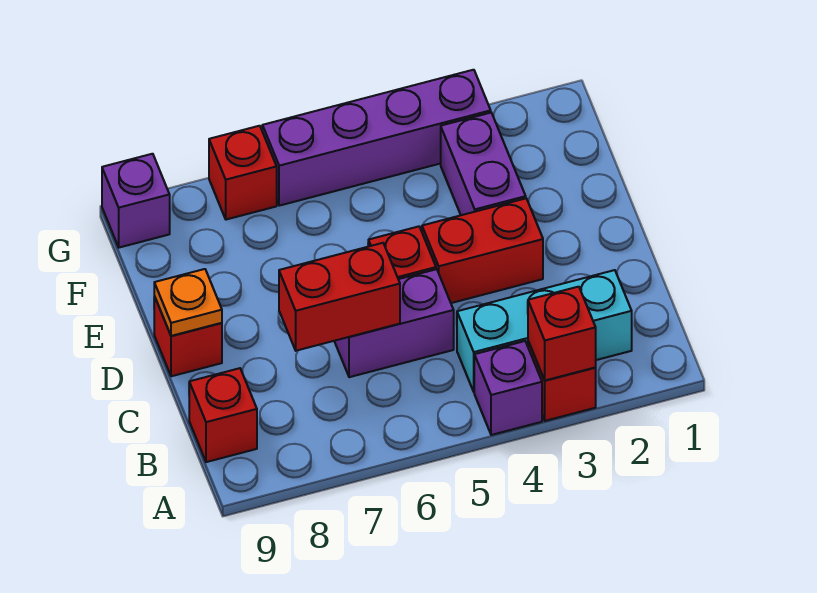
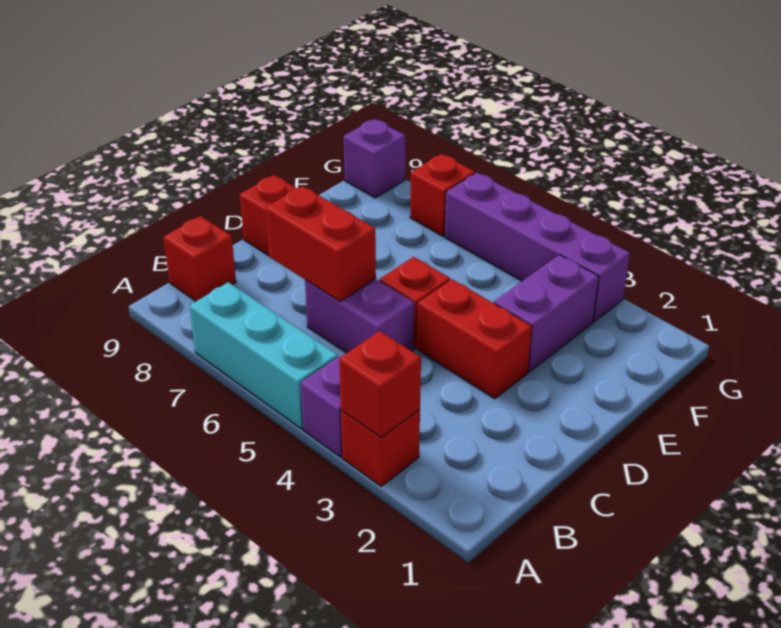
cyan 1x3 brick [457,270,632,392] -> cyan 1x3 brick moved to [190,282,338,429]
orange 1x1 plate [154,269,222,336] -> none

